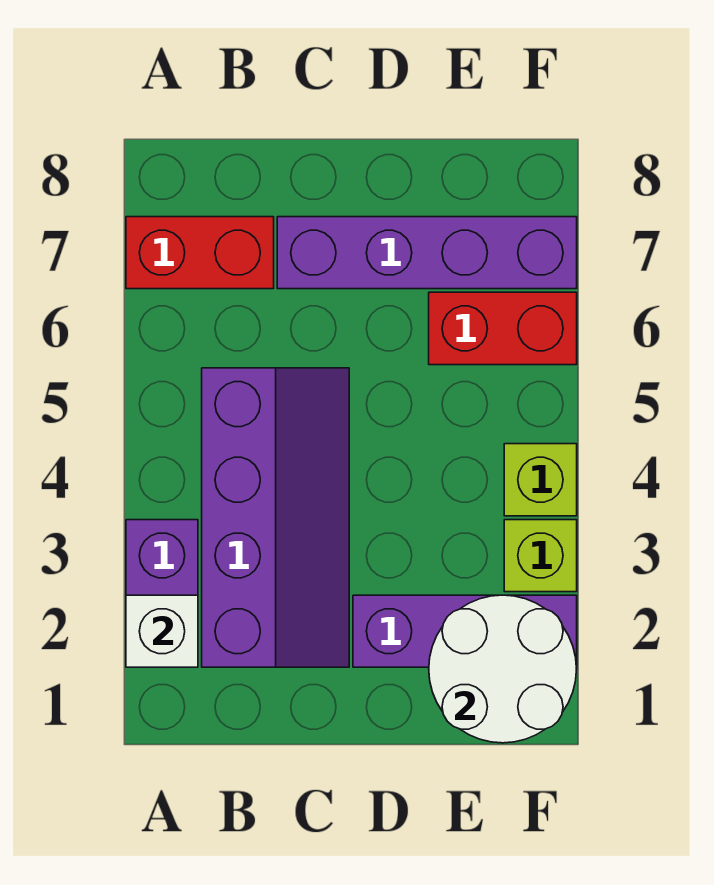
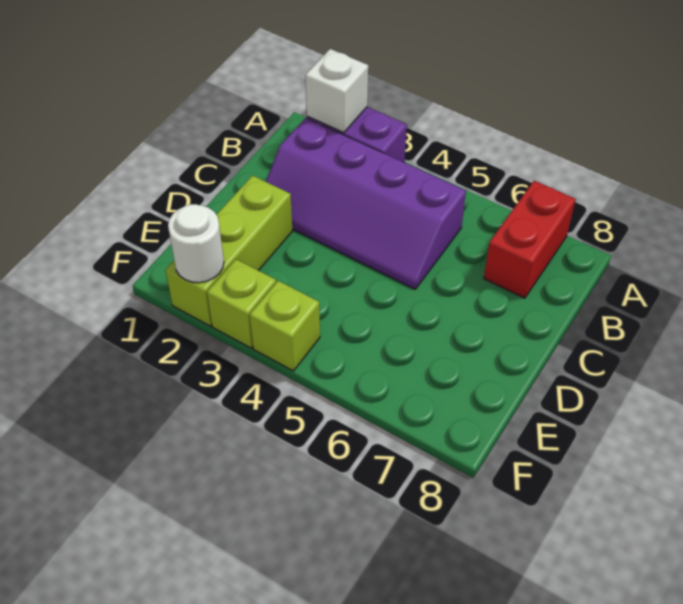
purple 1x4 brick [277,217,577,289] -> none
purple 1x3 brick [353,595,577,667] -> lime 1x3 brick [166,176,292,326]
white 2x2 round brick [429,595,576,743] -> white 1x1 round brick [168,204,224,283]
red 1x2 brick [429,292,577,365] -> none

